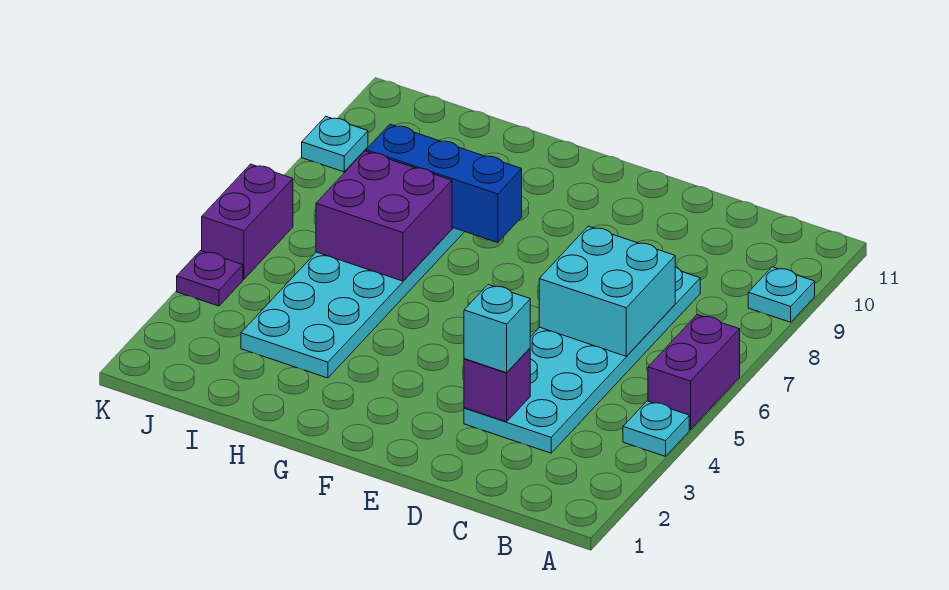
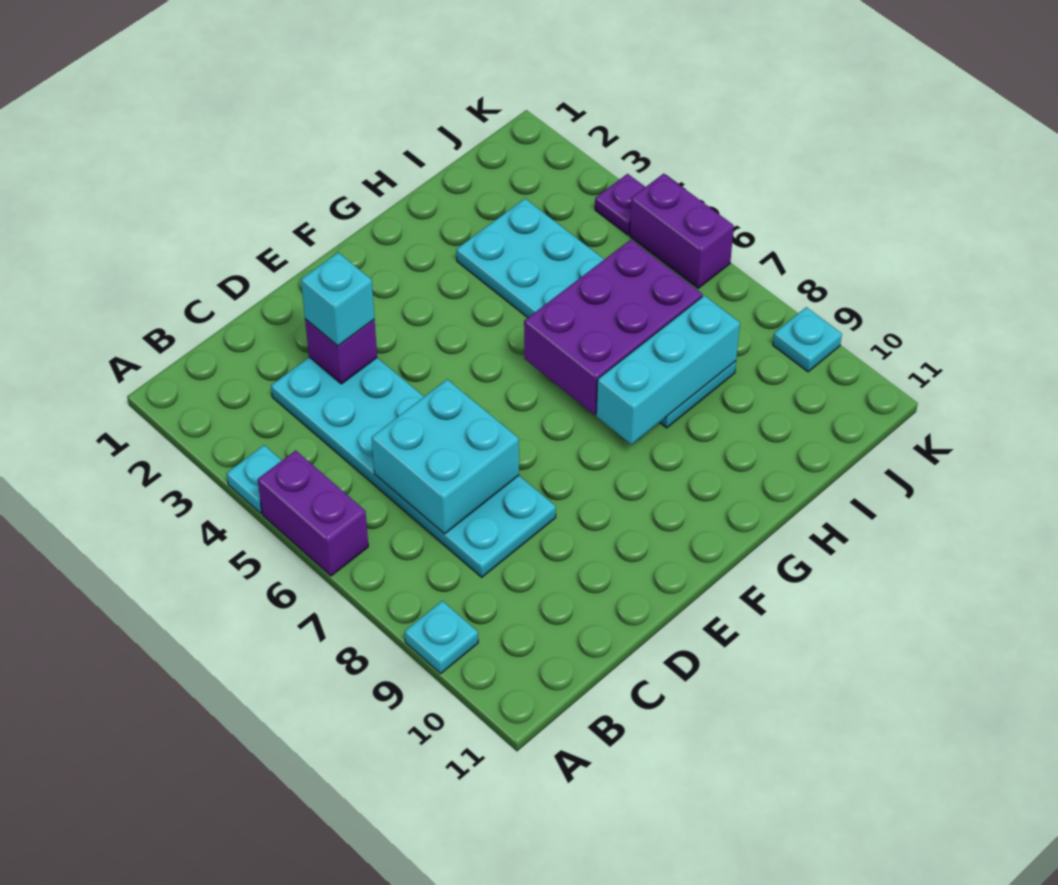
blue 1x3 brick [366,124,522,243] -> cyan 1x3 brick [596,295,740,445]
purple 2x2 brick [316,151,452,281] -> purple 2x3 brick [524,240,702,415]

